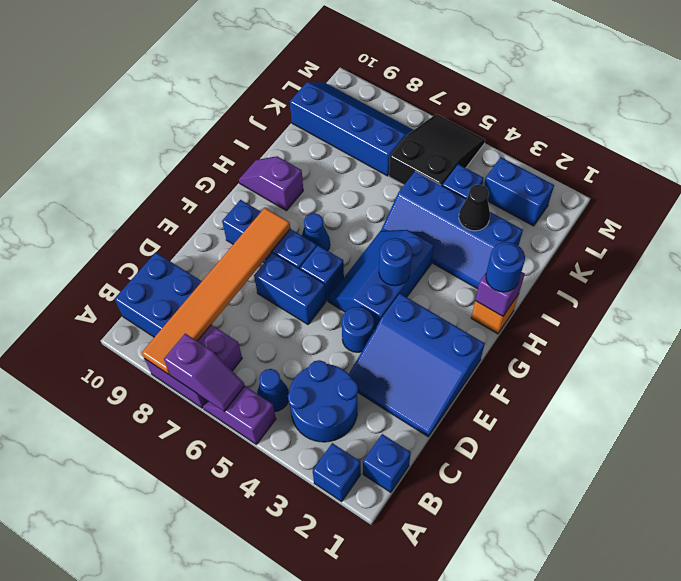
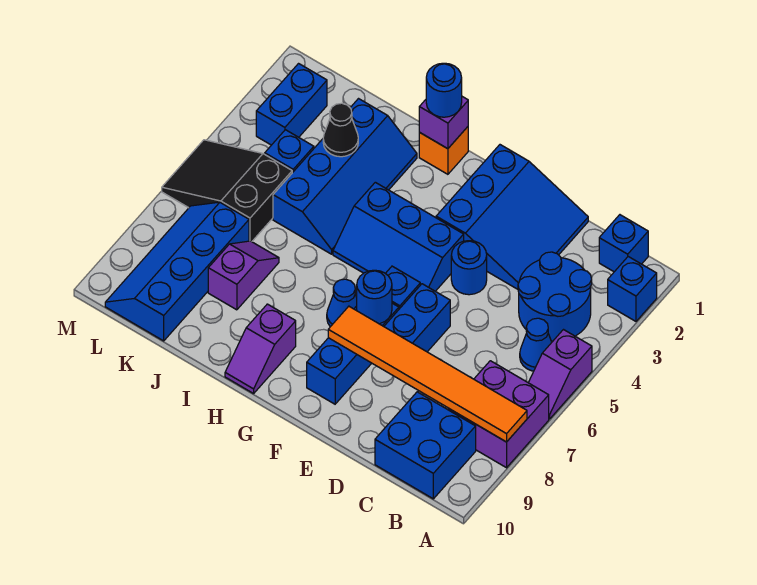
purple 1x2 slope [164,334,245,411] -> purple 1x2 slope moved to [208,241,279,310]
blue 1x1 round brick [379,238,412,286] -> blue 1x1 round brick moved to [357,270,392,324]

